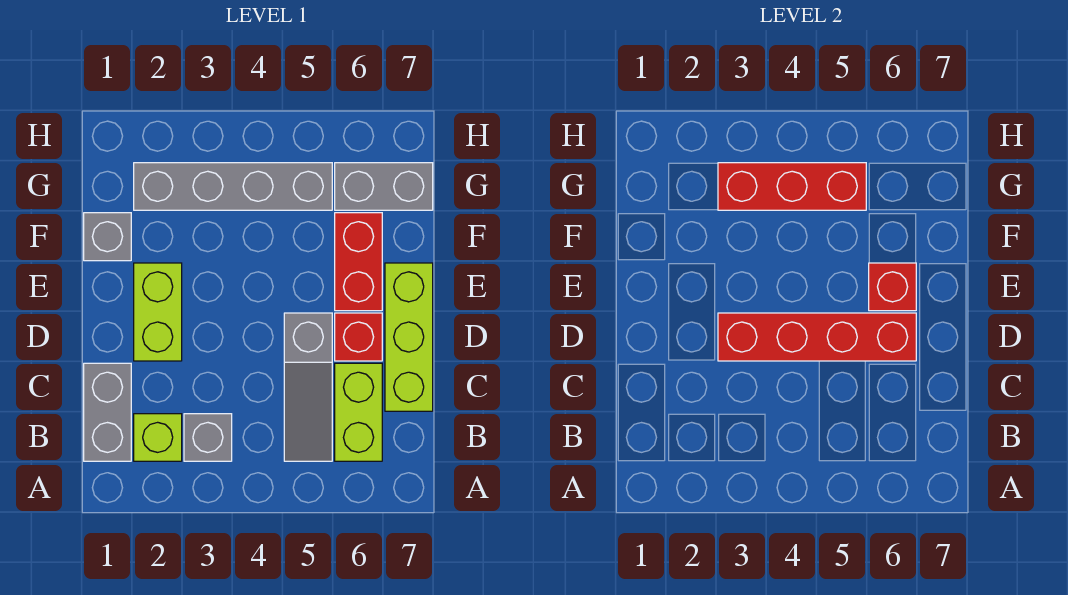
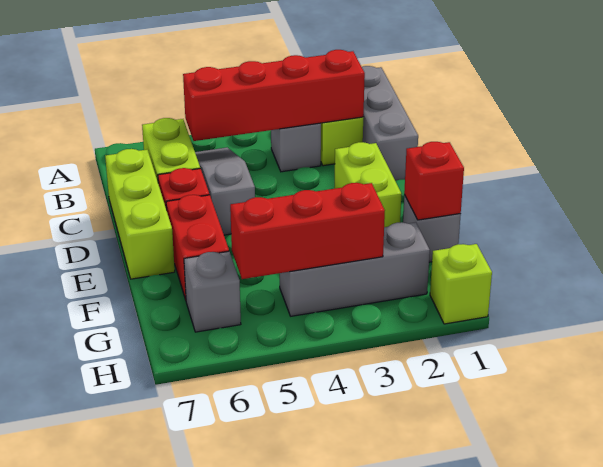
grey 1x2 brick [84,363,131,461] -> grey 1x3 brick [362,66,418,181]
red 1x4 brick [718,313,916,361] -> red 1x4 brick moved to [183,50,365,141]
red 1x1 brick [869,263,916,311] -> red 1x1 brick moved to [404,142,464,220]
grey 1x4 brick [134,163,332,210] -> grey 1x3 brick [280,222,430,316]
grey 1x2 brick [335,163,433,210] -> grey 1x1 brick [184,252,241,332]
none -> lime 1x1 brick [430,244,492,324]

